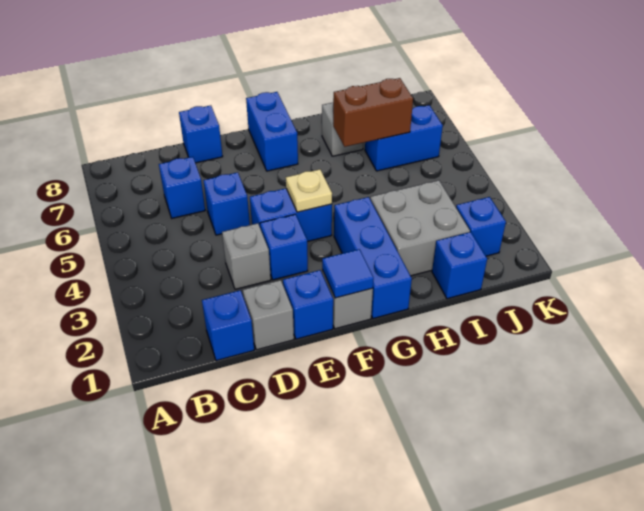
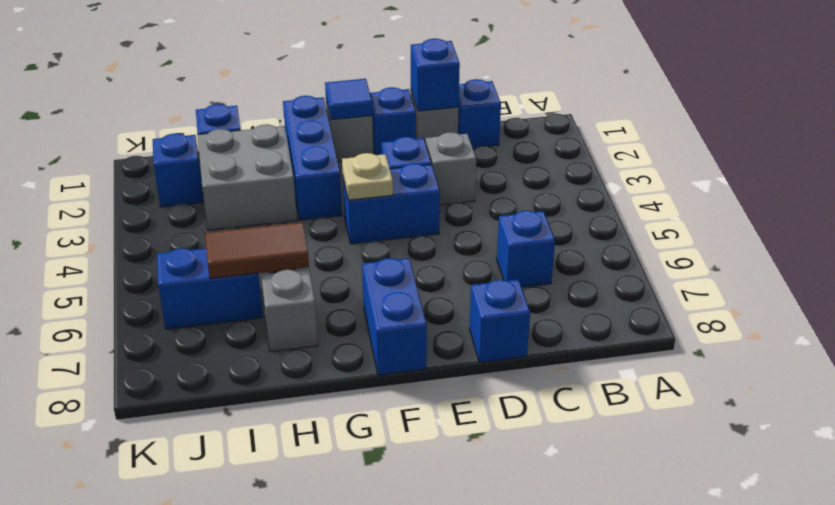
blue 1x1 brick [203,172,250,235] -> blue 1x1 brick moved to [411,39,460,111]
brown 1x2 brick [333,78,413,147] -> brown 1x2 tile [205,222,309,279]

